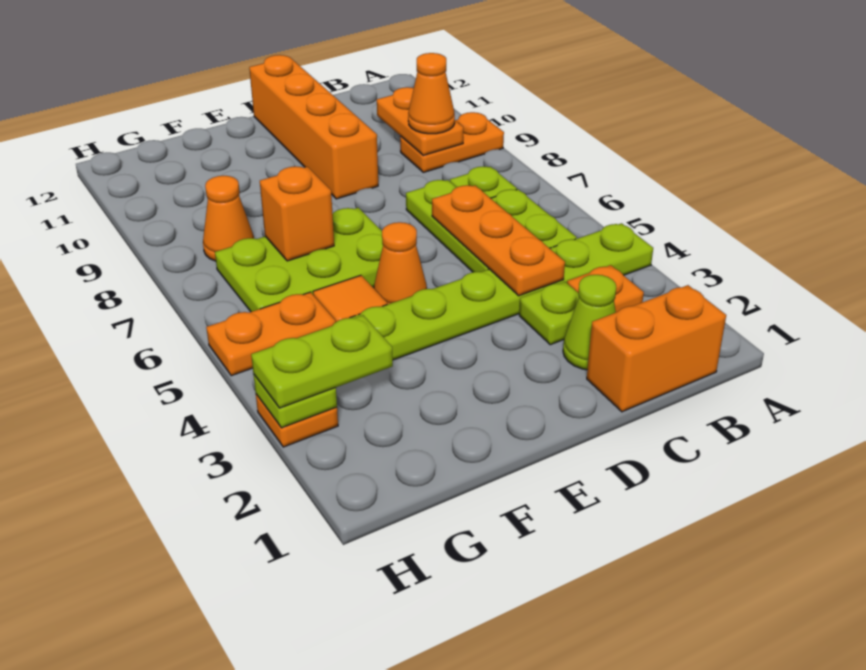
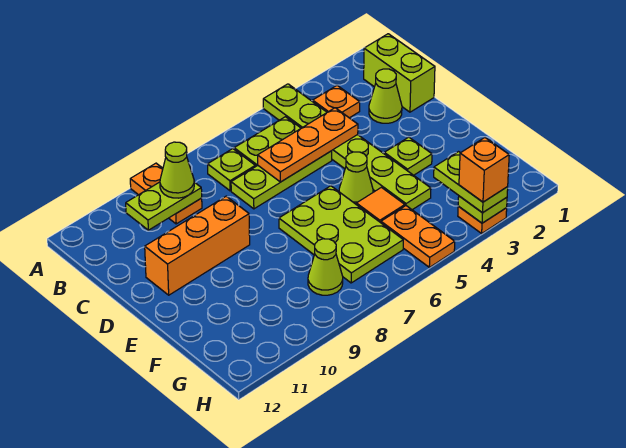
orange 1x2 brick [587,285,726,412] -> lime 1x2 brick [364,34,435,112]
orange 1x2 plate [377,87,463,155] -> lime 1x2 plate [126,182,202,230]
orange 1x1 cone [408,53,455,134] -> lime 1x1 cone [160,142,194,198]
lime 1x1 plate [519,282,579,345] -> lime 1x1 plate moved to [384,137,432,175]
orange 1x4 brick [249,55,378,199] -> orange 1x3 brick [145,196,250,295]
orange 1x1 cone [374,222,427,304] -> lime 1x1 cone [339,152,373,204]
orange 1x1 brick [260,166,334,261] -> orange 1x1 brick moved to [459,138,509,202]
orange 1x1 cone [203,176,254,261] -> lime 1x1 cone [308,239,343,295]

